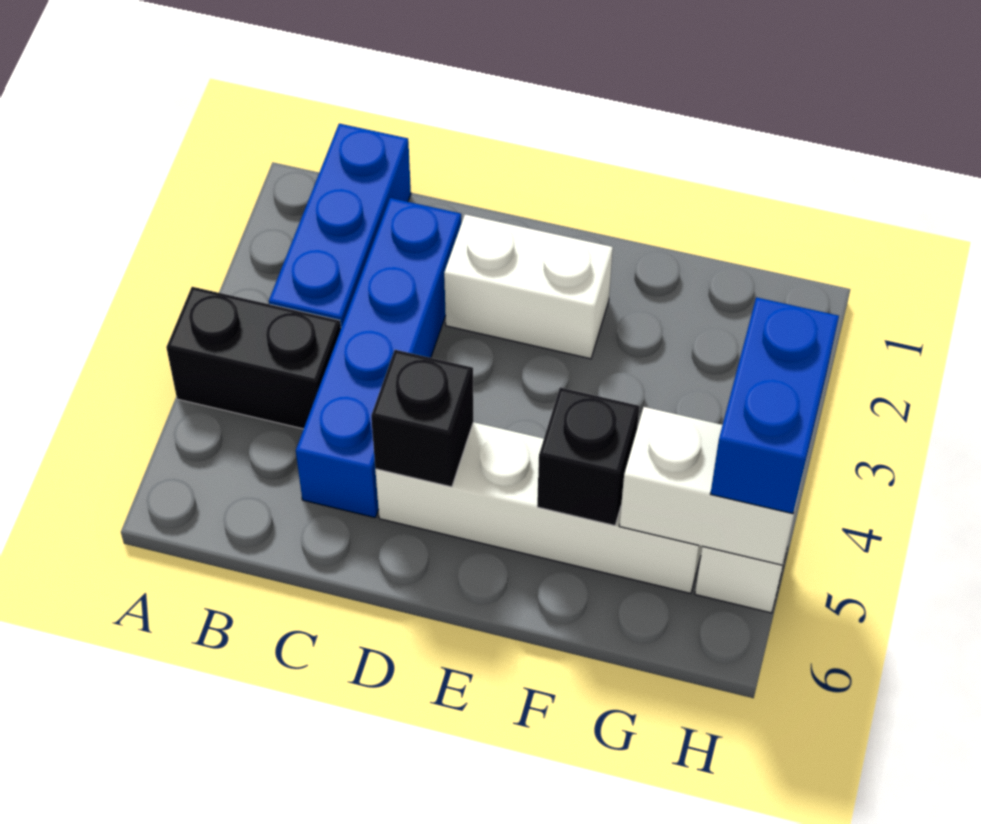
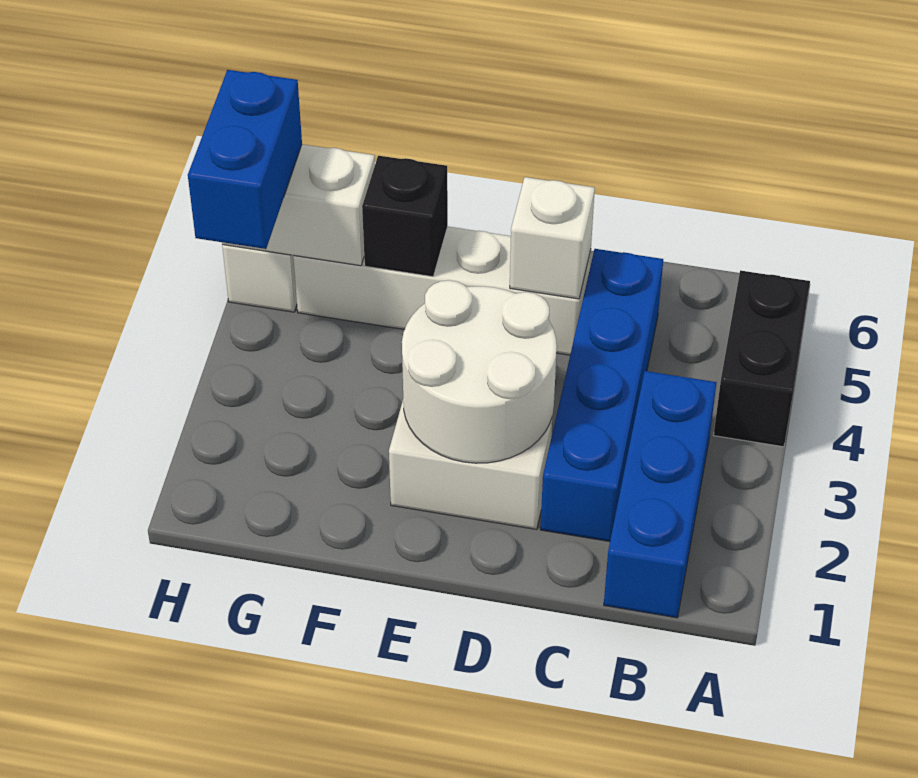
black 1x2 brick [166,287,341,429] -> black 1x2 brick turned to [714,270,810,447]
none -> white 2x2 round brick [402,280,557,463]
black 1x1 brick [371,350,473,487] -> white 1x1 brick [510,177,595,299]

